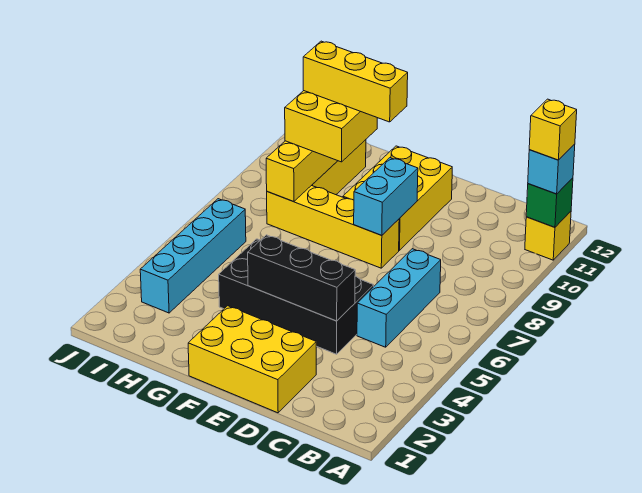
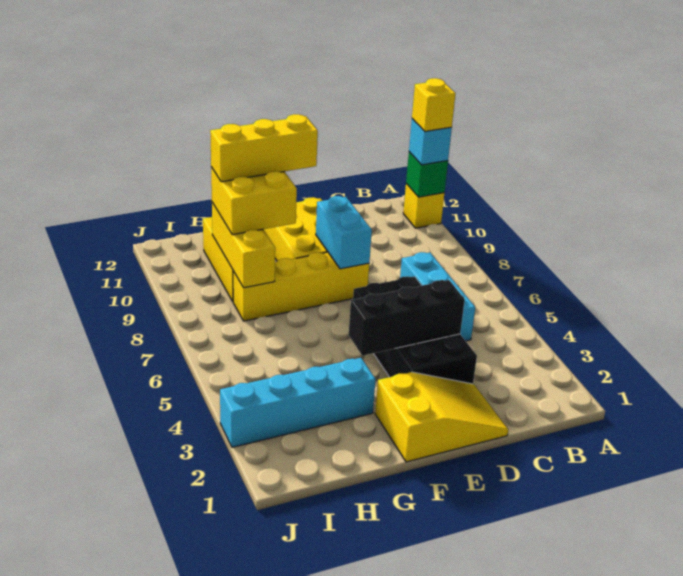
yellow 2x3 brick [188,306,316,413] -> yellow 2x3 slope [375,372,508,462]
black 2x4 brick [219,239,374,354] -> black 2x4 brick turned to [353,276,477,384]
cyan 1x4 brick [140,199,246,313] -> cyan 1x4 brick turned to [220,358,376,447]

